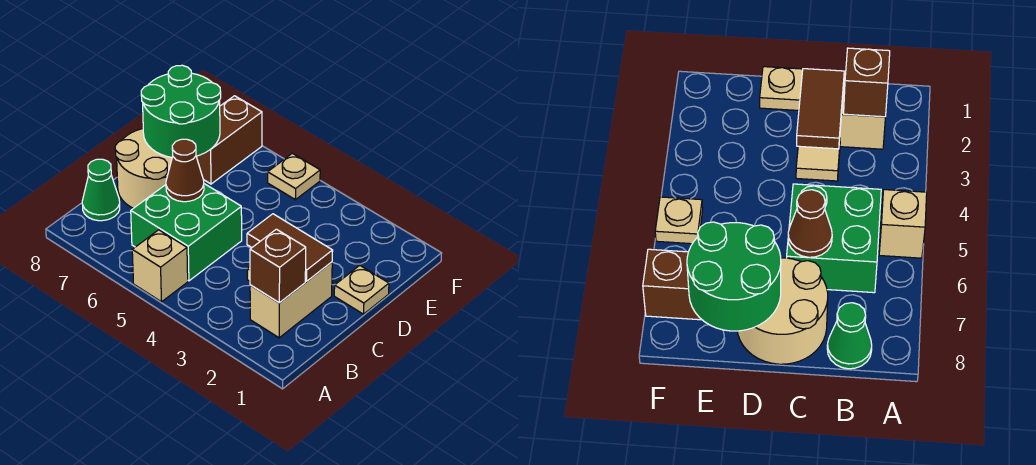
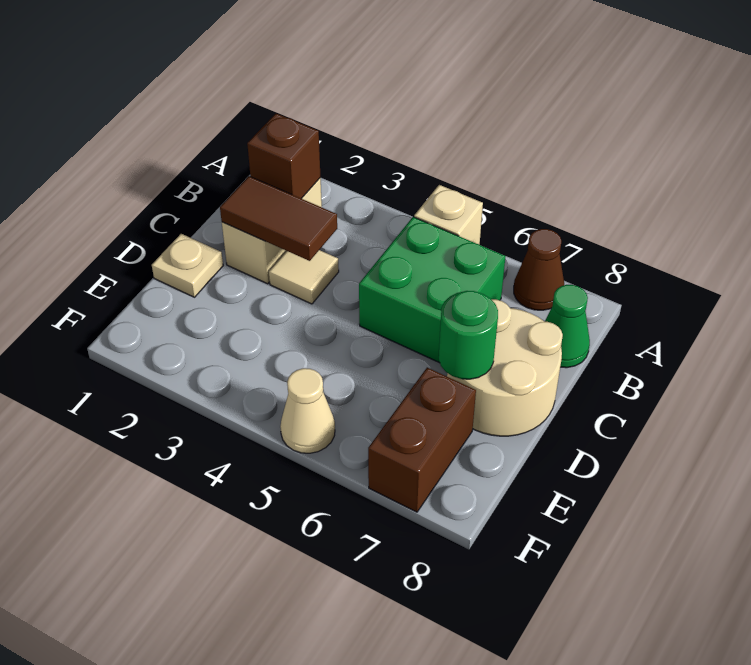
brown 1x1 cone [166,139,204,202] -> brown 1x1 cone moved to [514,229,564,310]
green 2x2 round brick [141,65,221,158] -> green 1x1 round brick [439,291,498,379]
tan 1x1 plate [268,153,320,200] -> tan 1x1 cone [280,368,335,453]

